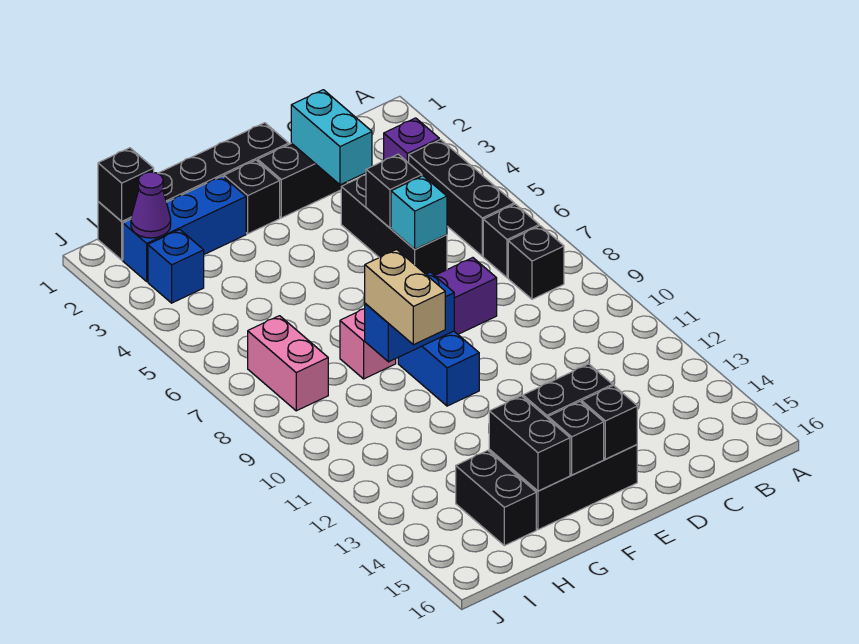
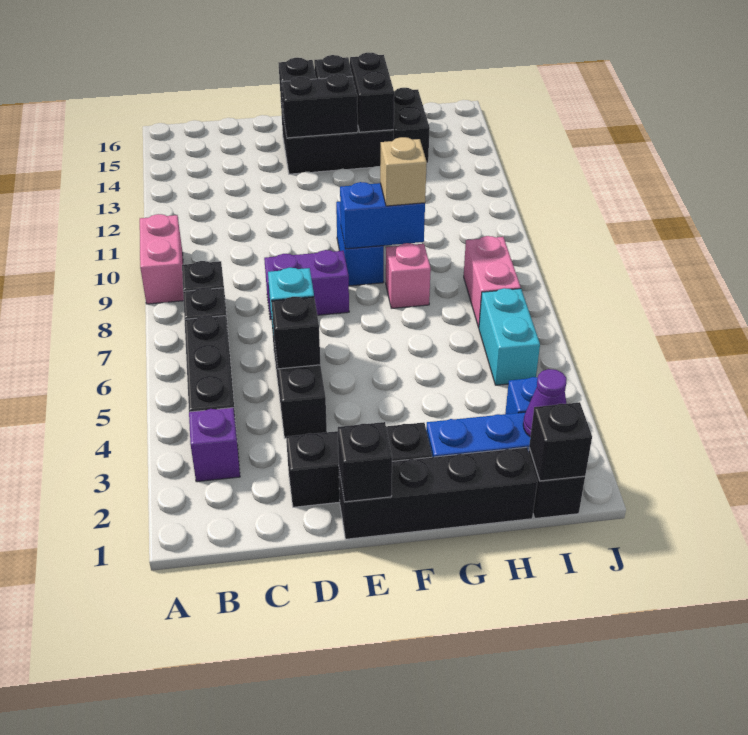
none -> pink 1x2 brick [140,214,184,304]
cyan 1x2 brick [291,90,372,185] -> cyan 1x2 brick moved to [479,288,540,385]
none -> black 1x1 brick [338,422,392,502]
tan 1x2 brick [365,250,445,345] -> tan 1x1 brick [380,137,427,206]

